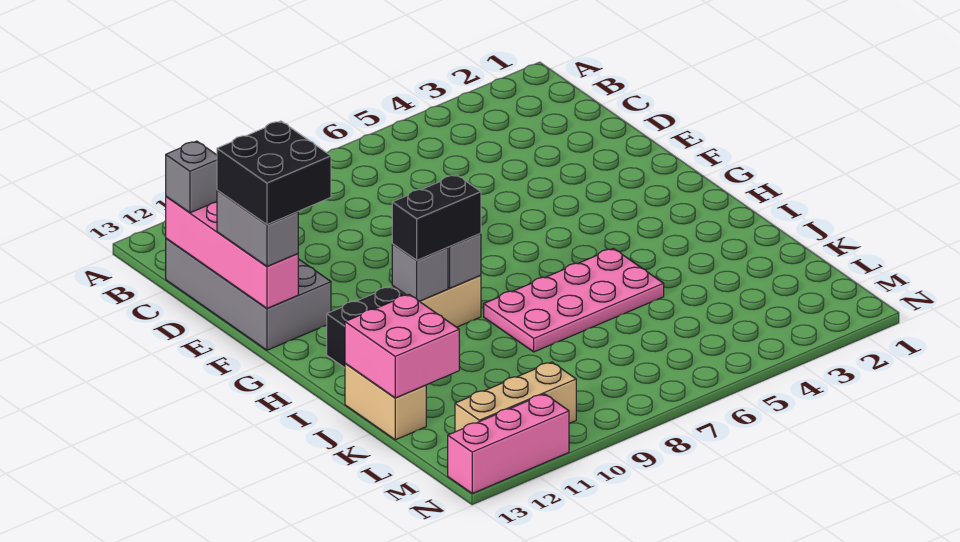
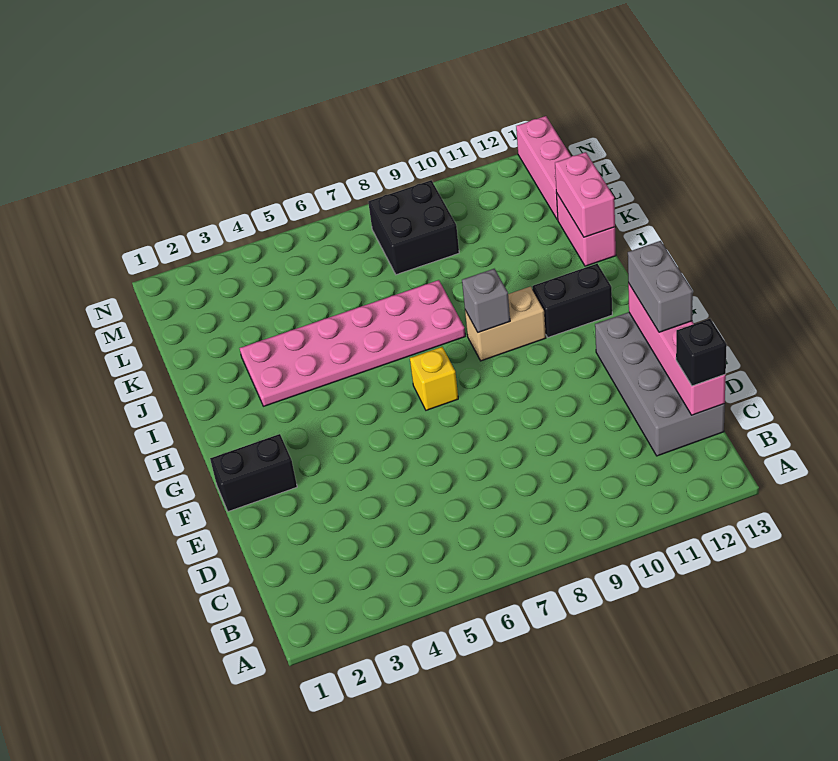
grey 1x1 brick [166,141,217,213] -> black 1x1 brick [676,319,727,386]
black 2x2 brick [217,121,331,224] -> black 2x2 brick moved to [368,180,459,275]
none -> yellow 1x1 brick [410,347,458,410]
black 1x2 brick [392,175,481,260] -> black 1x2 brick moved to [210,434,297,512]
grey 1x1 brick [392,244,448,301] -> none
pink 2x4 plate [484,248,664,352] -> pink 2x6 plate [240,280,465,406]
pink 2x2 brick [345,294,459,398] -> pink 1x2 brick [555,152,615,237]
tan 1x2 brick [345,364,426,440] -> pink 1x2 brick [556,193,616,266]
tan 1x3 brick [455,362,576,432] -> none
pink 1x3 brick [448,394,569,493] -> pink 1x3 brick turned to [516,116,571,220]

